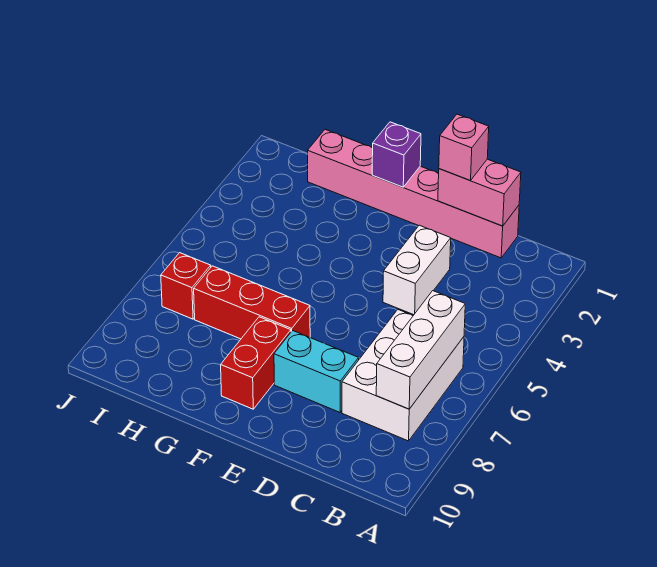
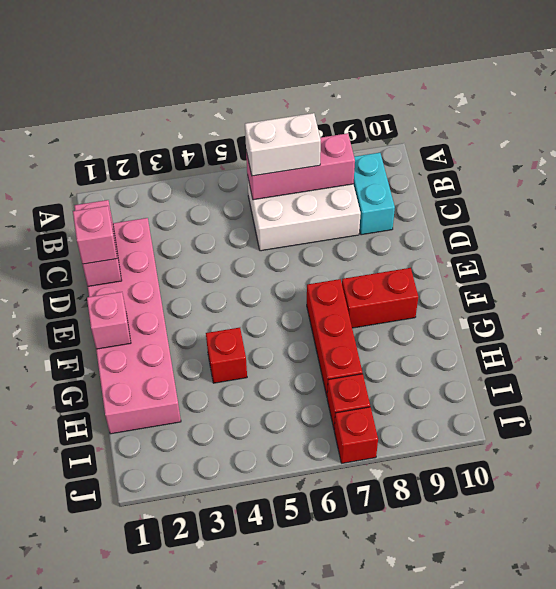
white 1x3 brick [376,291,465,409] -> pink 1x3 brick [246,133,355,200]
pink 1x6 brick [308,130,519,258] -> pink 2x6 brick [88,218,181,434]
white 1x2 brick [383,225,451,315] -> white 1x2 brick moved to [245,113,321,176]
cyan 1x2 brick [274,331,359,412] -> cyan 1x2 brick moved to [354,153,395,235]
purple 1x1 brick [372,122,421,187] -> pink 1x1 brick [87,292,131,349]
none -> red 1x1 brick [206,328,247,383]
none -> red 1x1 brick [334,407,378,463]

